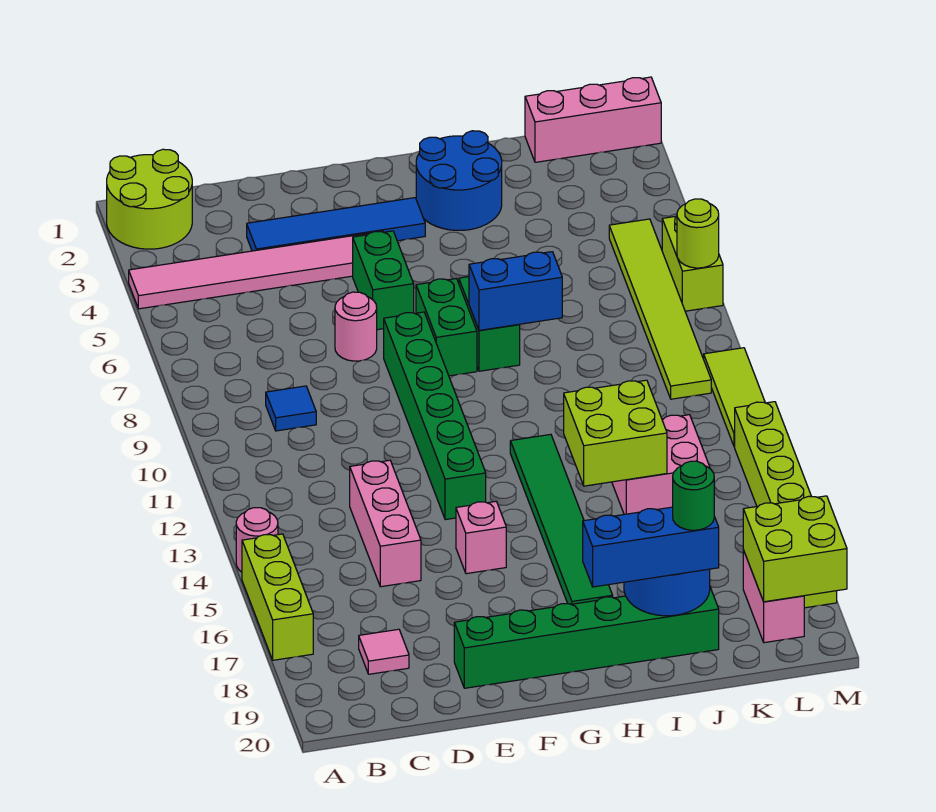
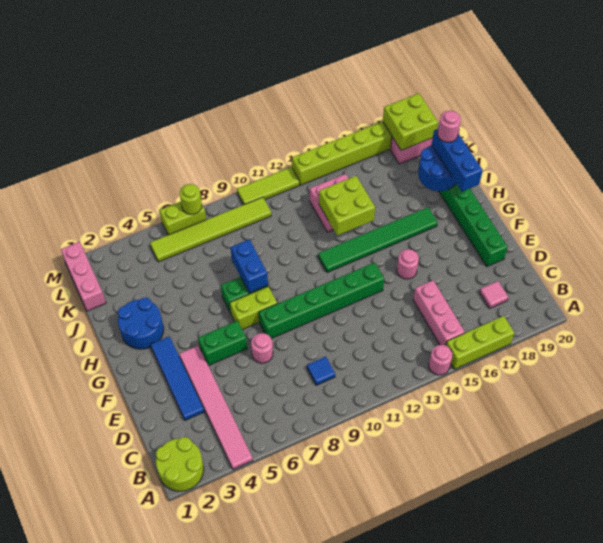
pink 1x3 brick [350,460,421,587] -> pink 1x3 brick turned to [413,280,465,346]
pink 1x1 brick [456,501,506,574] -> pink 1x1 round brick [397,249,419,279]
green 1x2 brick [416,279,477,376] -> lime 1x2 brick [230,286,277,330]
green 1x1 round brick [673,461,714,530] -> pink 1x1 round brick [438,111,461,142]

